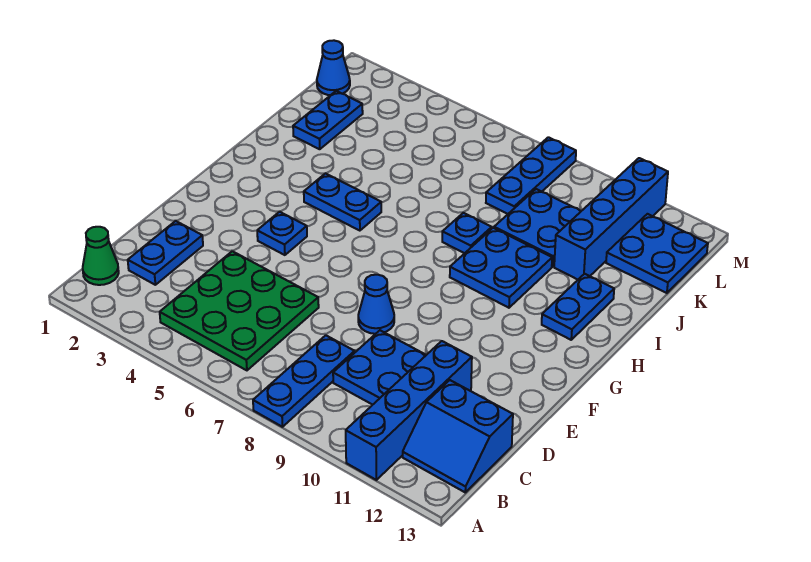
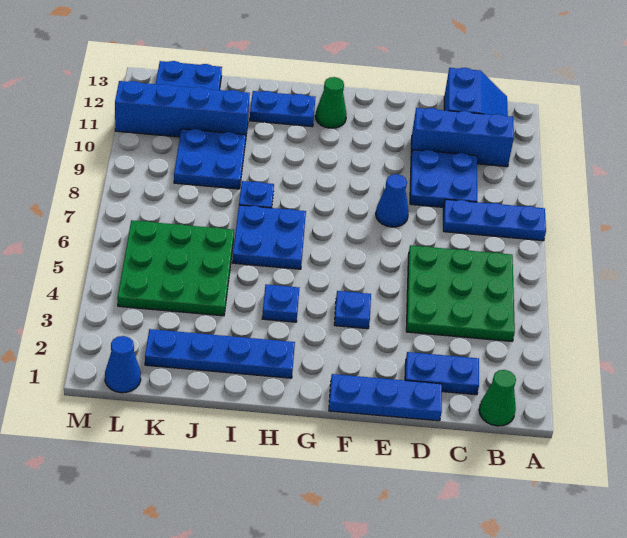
blue 1x4 brick [346,341,472,480] -> blue 1x3 brick [411,108,514,167]
none -> green 1x1 cone [315,77,347,128]
blue 1x2 plate [304,173,381,231] -> blue 1x1 plate [262,285,299,322]
blue 2x2 plate [450,228,552,308] -> blue 2x2 plate moved to [232,205,306,269]
blue 1x2 plate [293,91,363,149] -> blue 1x4 plate [145,329,295,378]
none -> green 3x3 plate [117,220,234,316]
blue 1x3 plate [486,137,576,214] -> blue 1x3 plate moved to [329,374,442,421]

